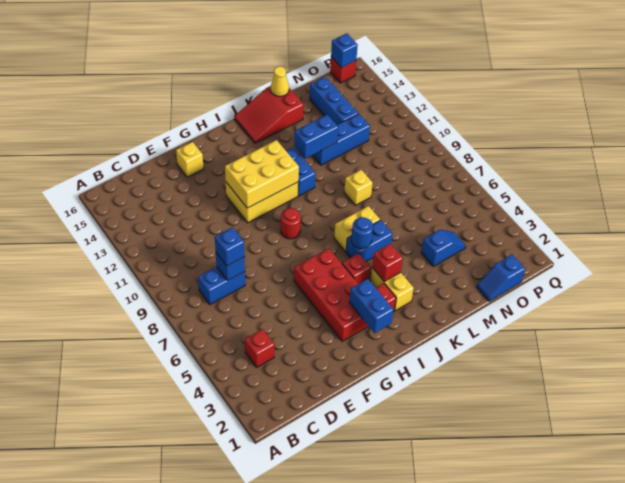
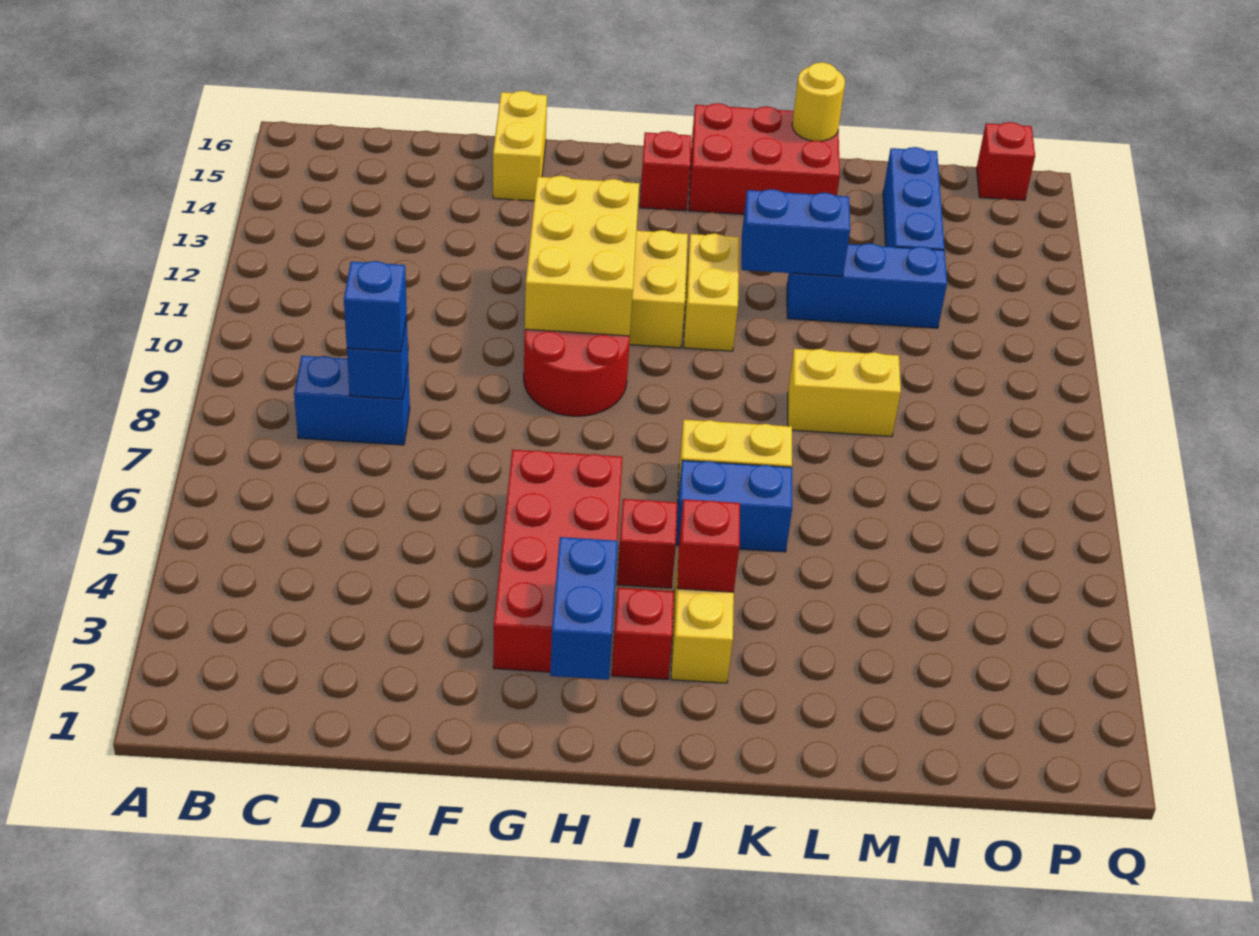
red 1x1 brick [245,329,274,367] -> red 1x1 brick moved to [640,131,691,211]
yellow 1x1 brick [176,142,204,177] -> yellow 1x2 brick [493,91,547,201]
yellow 2x3 brick [225,140,299,208] -> yellow 2x3 brick turned to [525,176,639,336]
red 1x1 round brick [281,208,301,239] -> red 2x2 round brick [524,329,630,416]
blue 1x1 round brick [351,217,373,249] -> none
blue 1x2 brick [286,147,316,196] -> yellow 1x2 brick [684,233,739,351]
red 2x3 slope [234,86,304,143] -> red 2x3 brick [689,103,840,214]
yellow 1x1 brick [344,170,373,205] -> yellow 1x2 brick [788,349,901,436]
yellow 1x1 cone [271,66,289,96] -> yellow 1x1 round brick [792,62,845,141]
blue 1x2 slope [421,230,466,266] -> none
blue 1x2 slope [477,255,525,301] -> none
blue 1x1 brick [331,33,358,68] -> none

